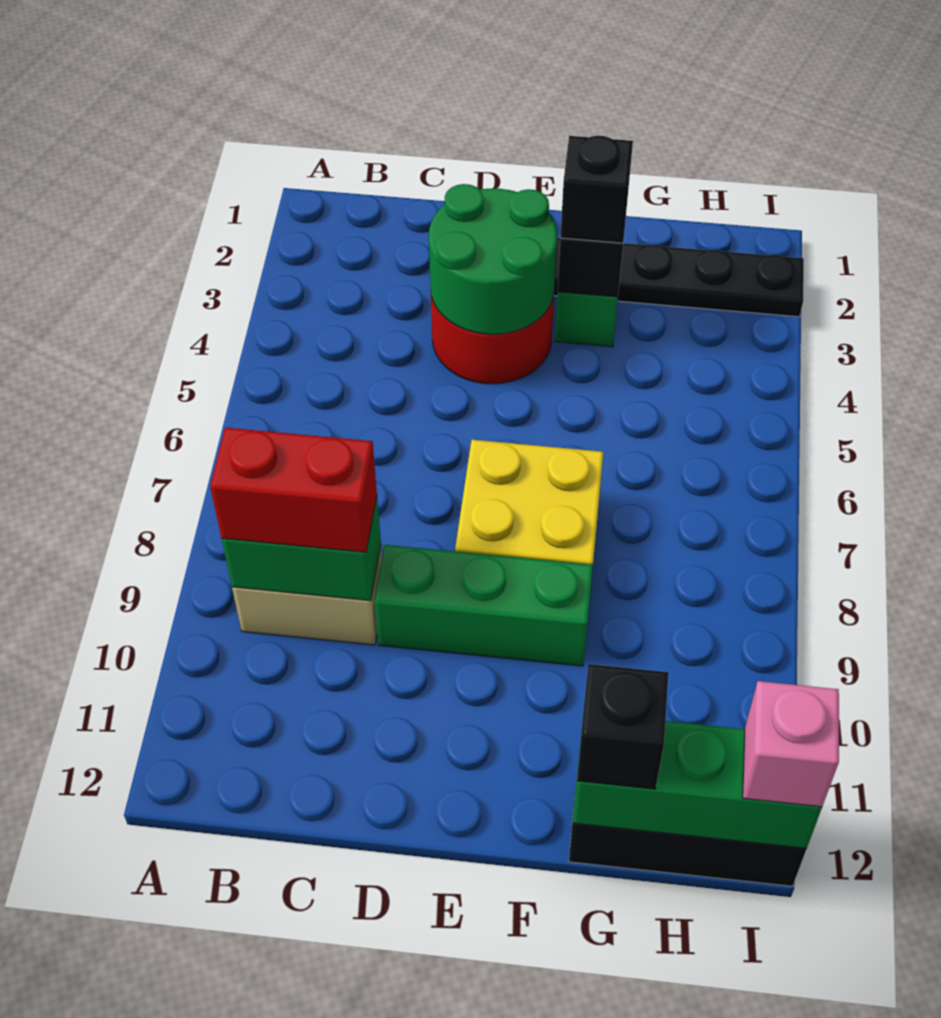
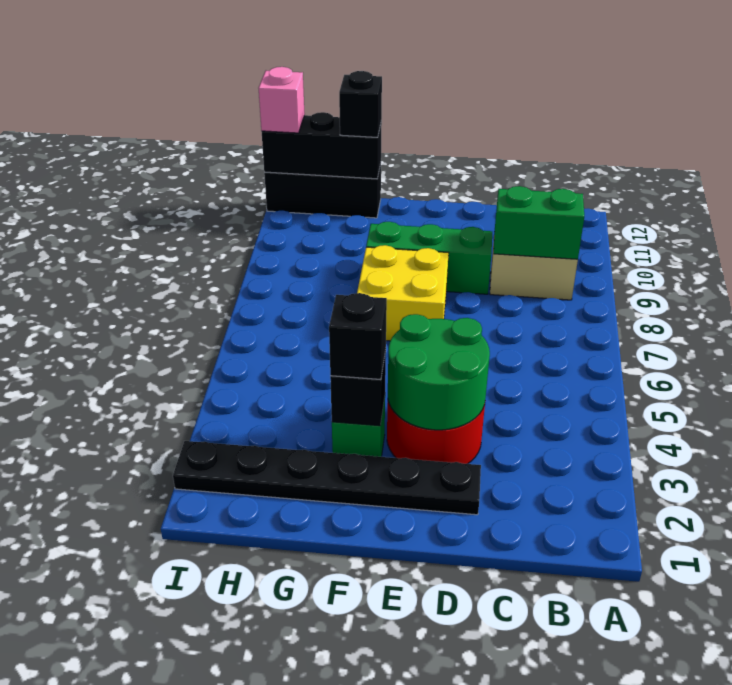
red 1x2 brick [210,428,377,552] -> none
green 1x3 brick [573,721,822,849] -> black 1x3 brick [262,112,382,179]

